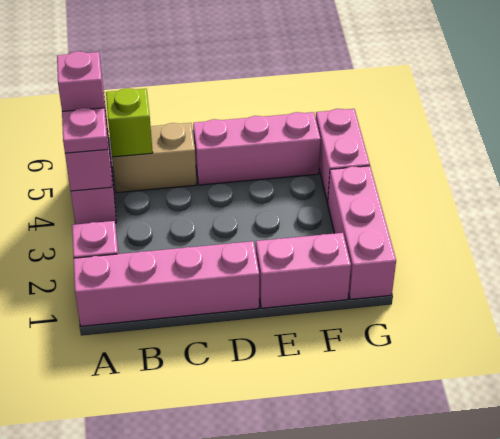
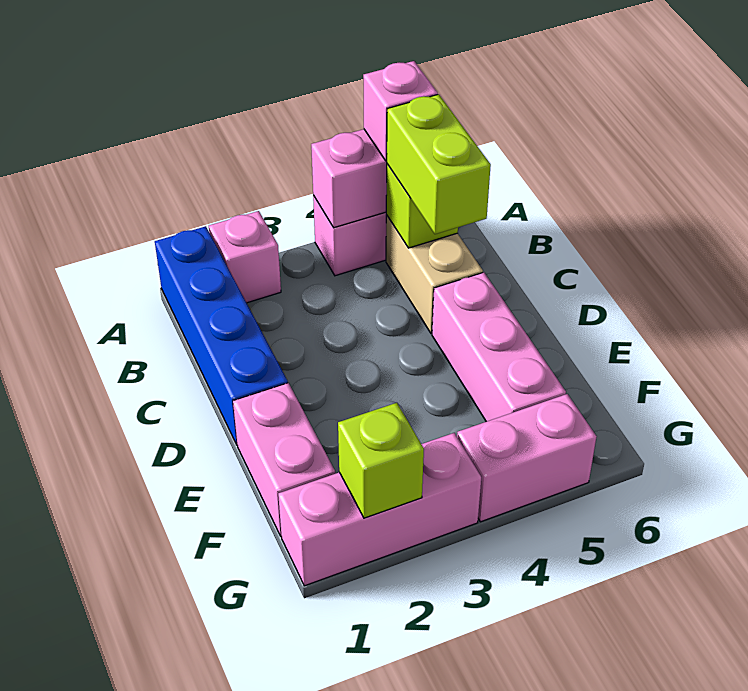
pink 1x4 brick [74,241,259,326] -> blue 1x4 brick [155,226,288,445]
pink 1x1 plate [62,108,108,153] -> none
none -> lime 1x2 brick [387,94,491,234]
none -> lime 1x1 brick [338,403,424,518]

